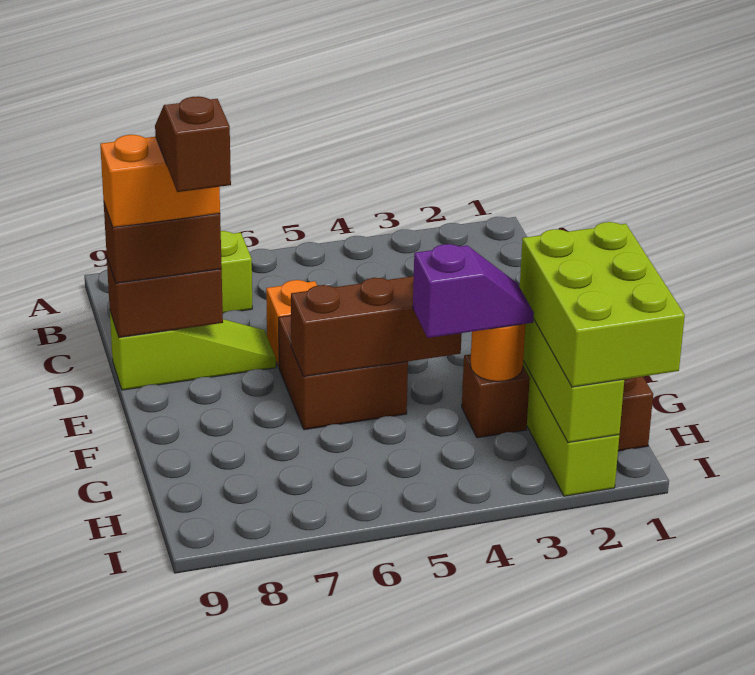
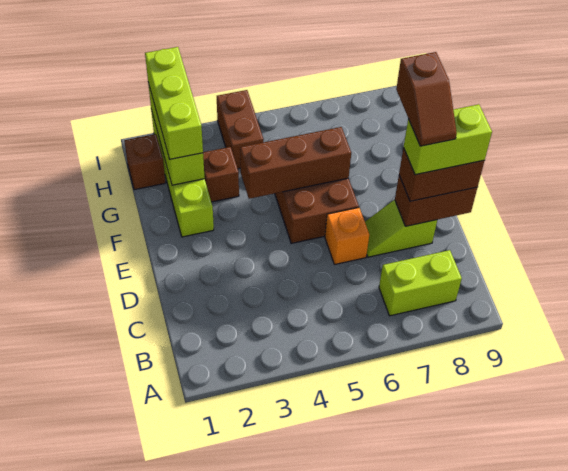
lime 1x3 slope [110,312,276,390] -> lime 1x2 slope [365,200,437,257]
orange 1x2 brick [100,135,220,228] -> lime 1x2 brick [404,104,492,175]
lime 2x3 brick [520,222,685,387] -> lime 1x3 brick [145,47,203,159]
orange 1x1 round brick [470,324,525,381] -> none
purple 1x2 slope [413,244,534,338] -> none
none -> brown 1x2 brick [217,90,264,169]

